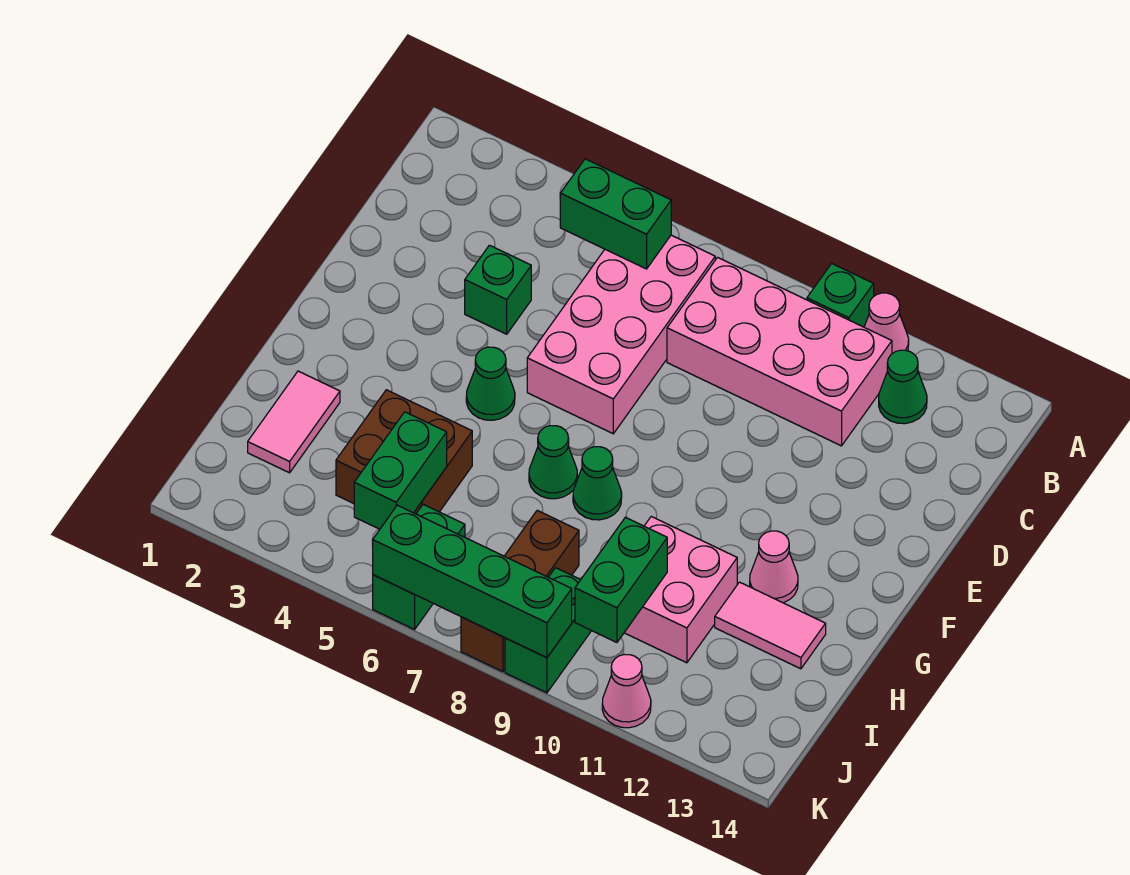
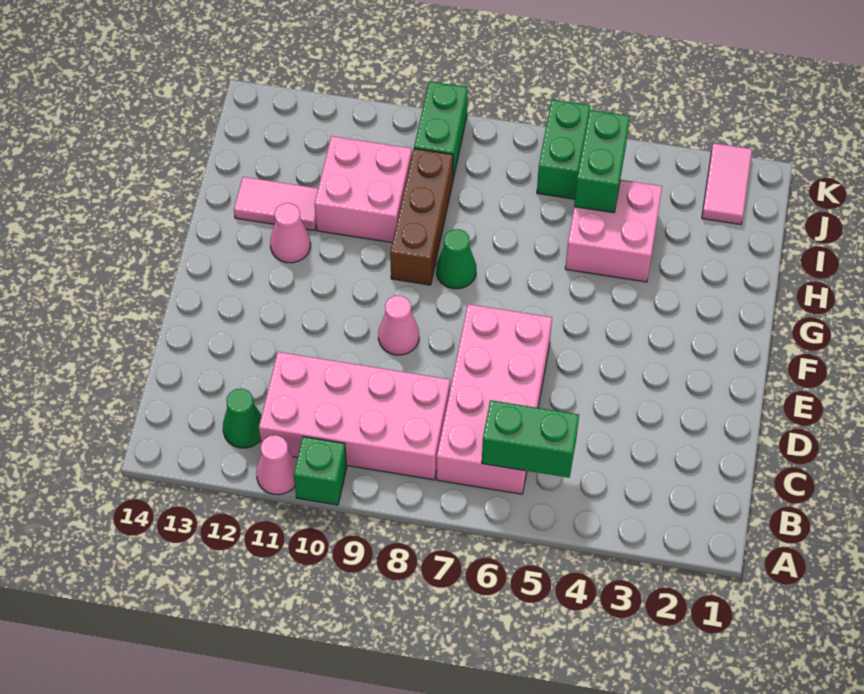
green 1x1 brick [465,245,531,334] -> none
green 1x1 cone [466,347,515,420] -> none
green 1x1 cone [529,426,577,499] -> none
pink 1x2 tile [248,371,340,473] -> pink 1x2 tile moved to [702,143,752,224]
brown 2x2 brick [336,390,472,514] -> pink 2x2 brick [565,180,662,282]
brown 1x3 brick [461,510,579,672] -> brown 1x3 brick moved to [390,149,453,285]
green 1x2 brick [575,517,667,642] -> none
green 1x4 brick [372,505,572,657] -> none
pink 1x1 cone [602,654,651,728] -> pink 1x1 cone moved to [378,295,419,355]

